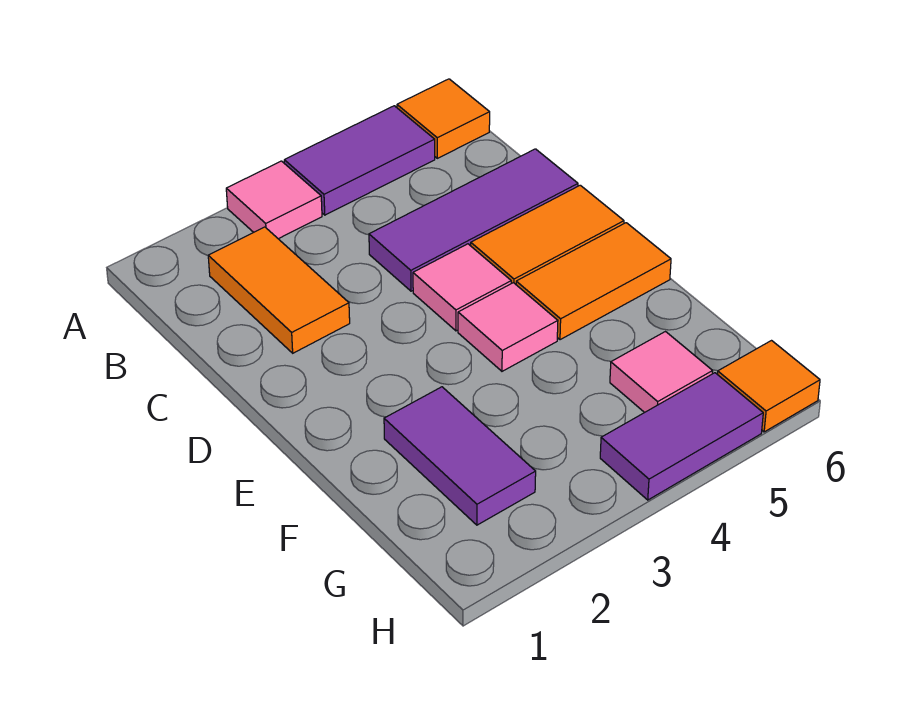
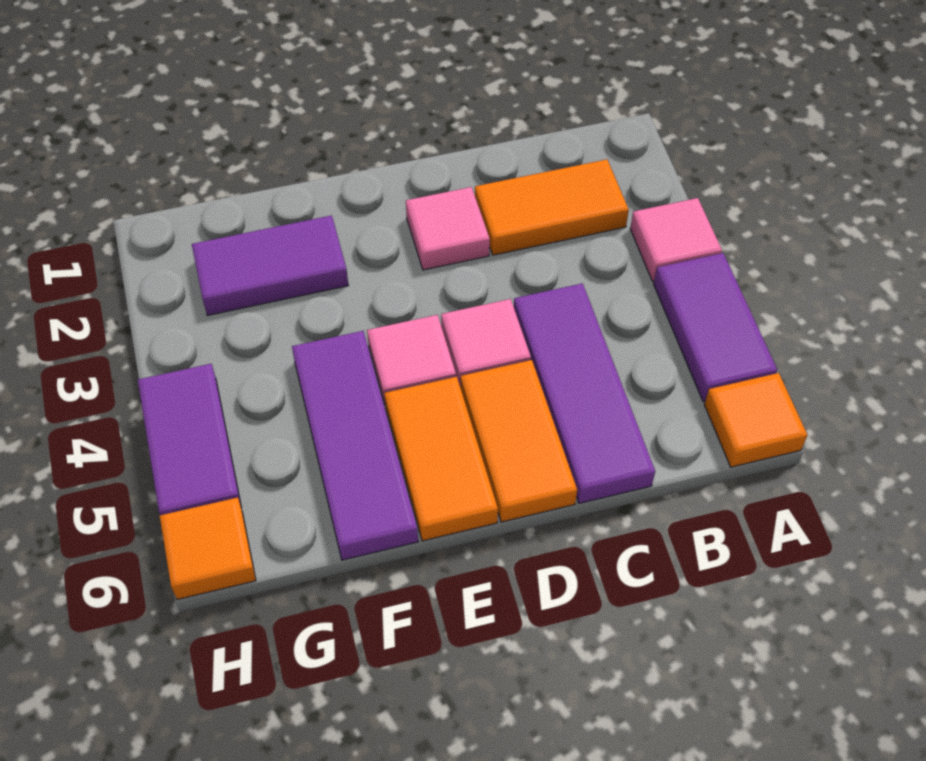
none -> purple 1x3 tile [292,331,418,560]
pink 1x1 tile [610,332,713,413] -> pink 1x1 tile moved to [406,187,490,270]

